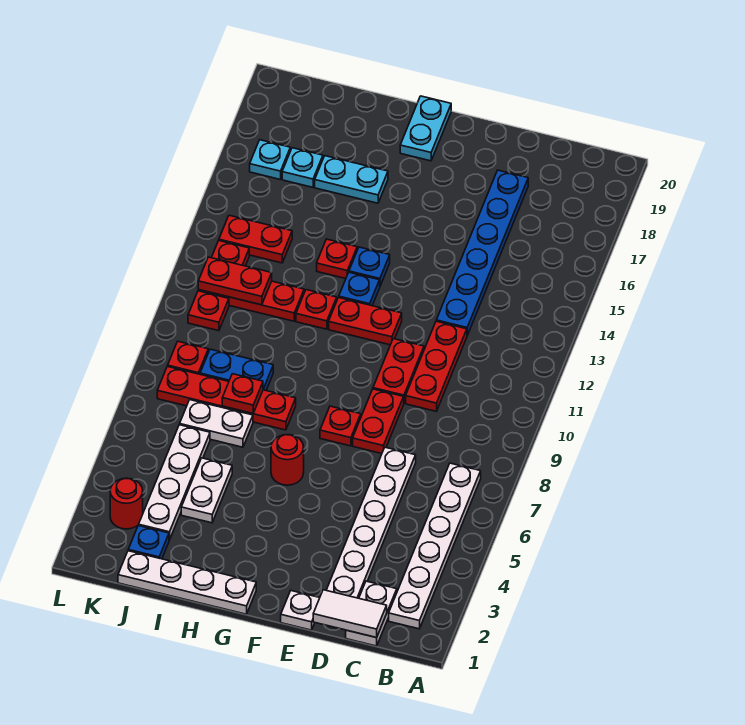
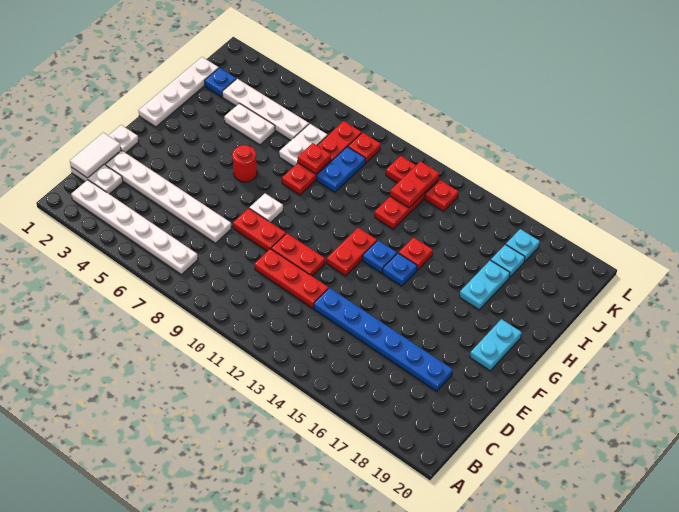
red 1x1 plate [320,406,361,446] -> white 1x1 plate [249,193,283,222]
cyan 1x2 plate [400,96,451,161] -> cyan 1x2 plate turned to [470,319,522,371]
red 1x1 plate [296,290,337,329] -> none
red 1x2 plate [219,215,292,263] -> none
red 1x1 round brick [110,478,143,529] -> none

